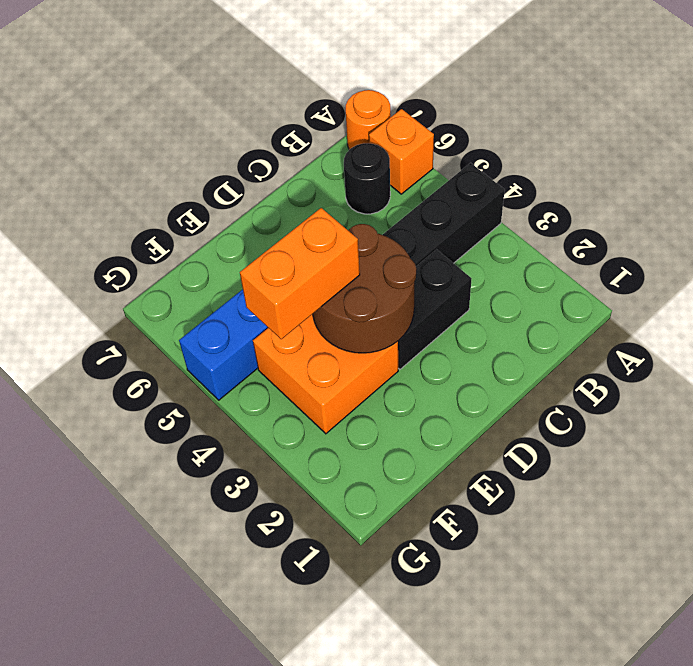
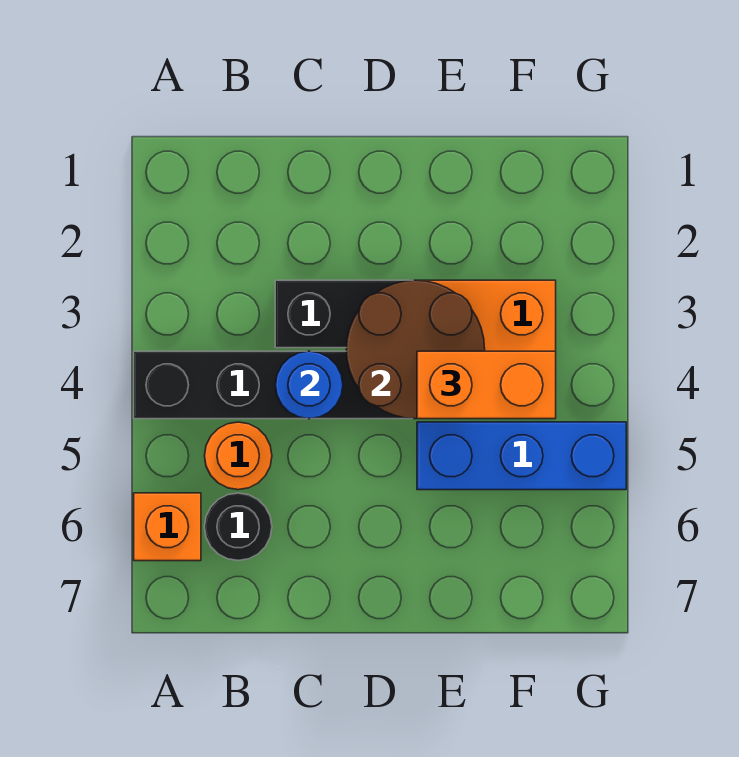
orange 1x1 round brick [346,90,391,150] -> orange 1x1 round brick moved to [205,422,272,490]
none -> blue 1x1 round brick [275,351,343,419]

